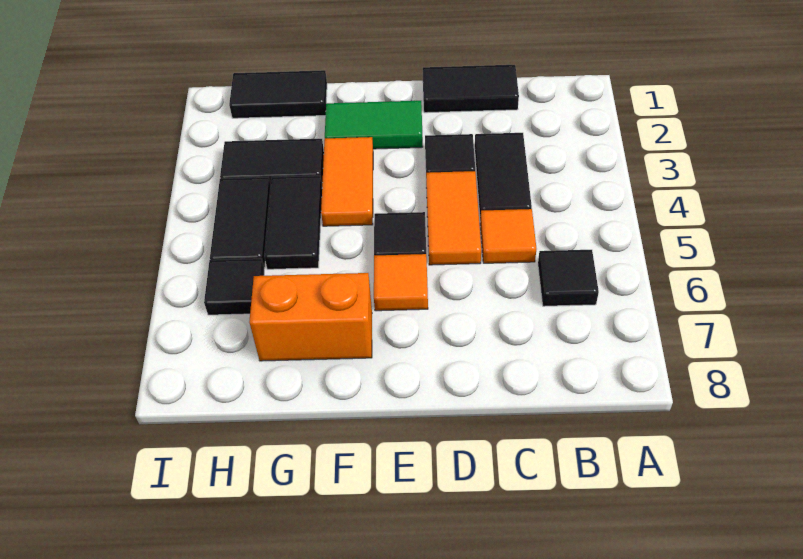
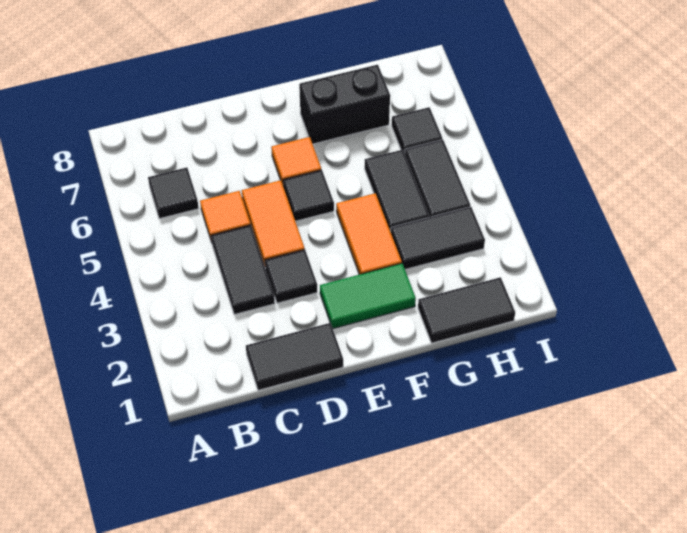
orange 1x2 brick [249,273,372,361] -> black 1x2 brick [299,65,390,144]

